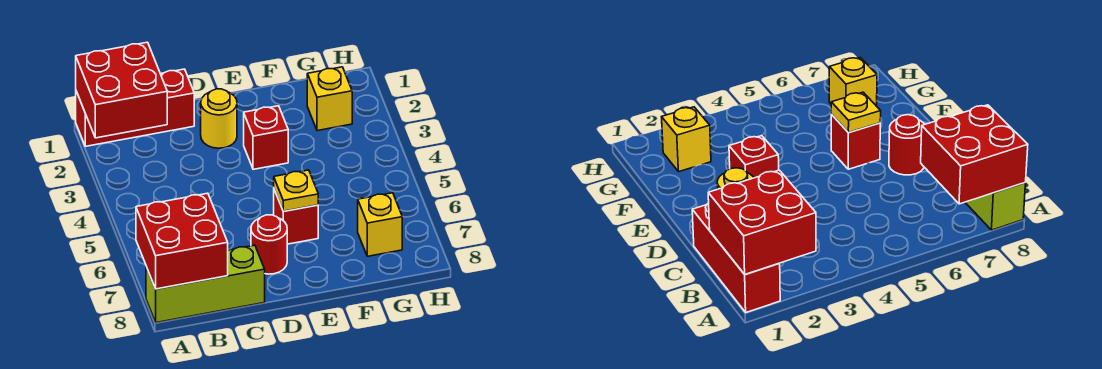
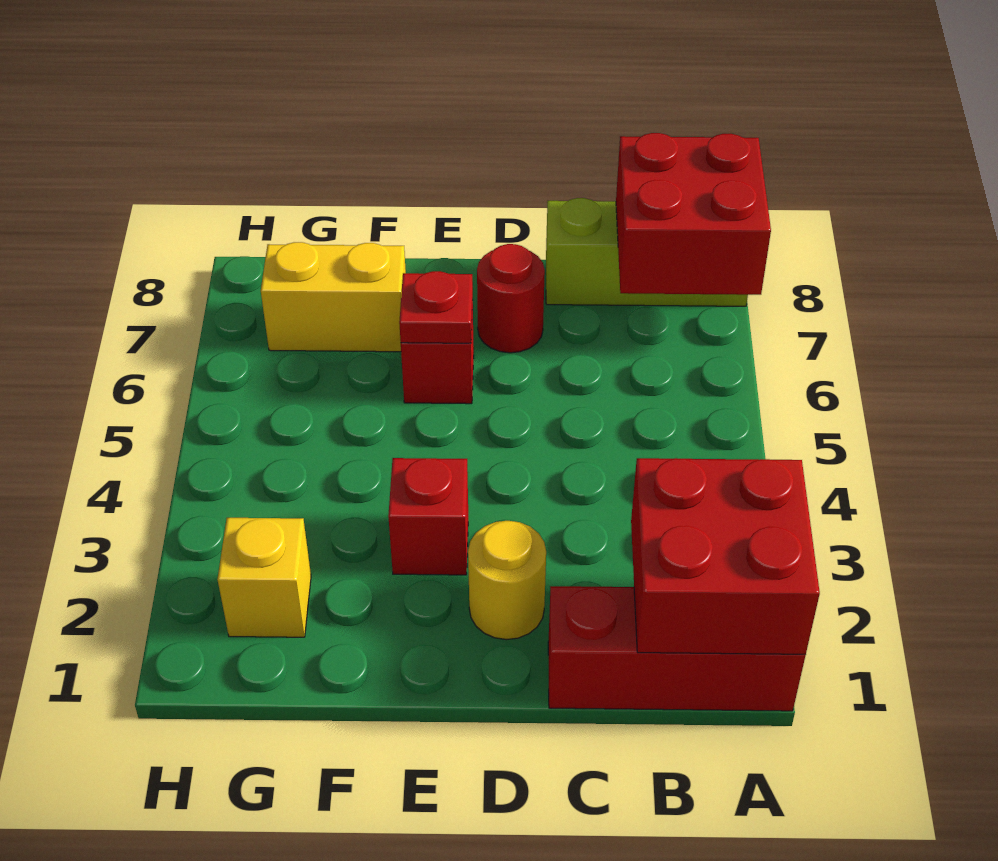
yellow 1x1 plate [274,170,318,211] -> red 1x1 plate [399,271,473,343]
yellow 1x1 brick [358,193,402,256] -> yellow 1x2 brick [261,242,406,352]

